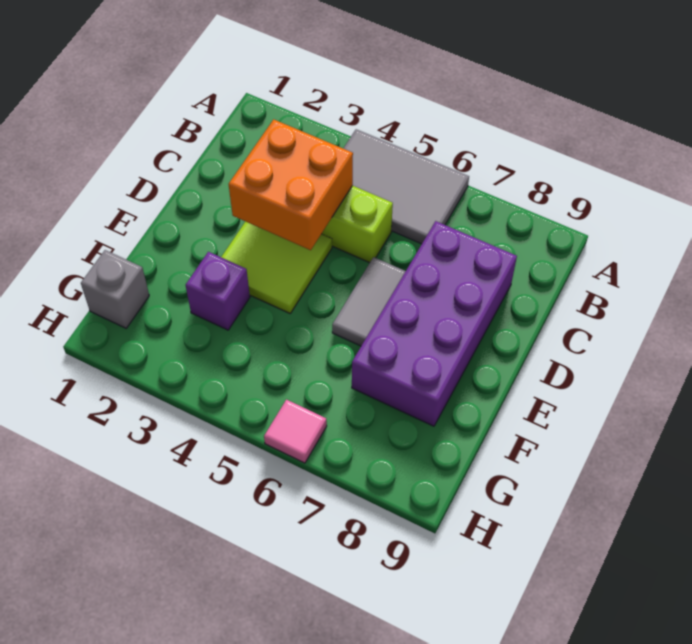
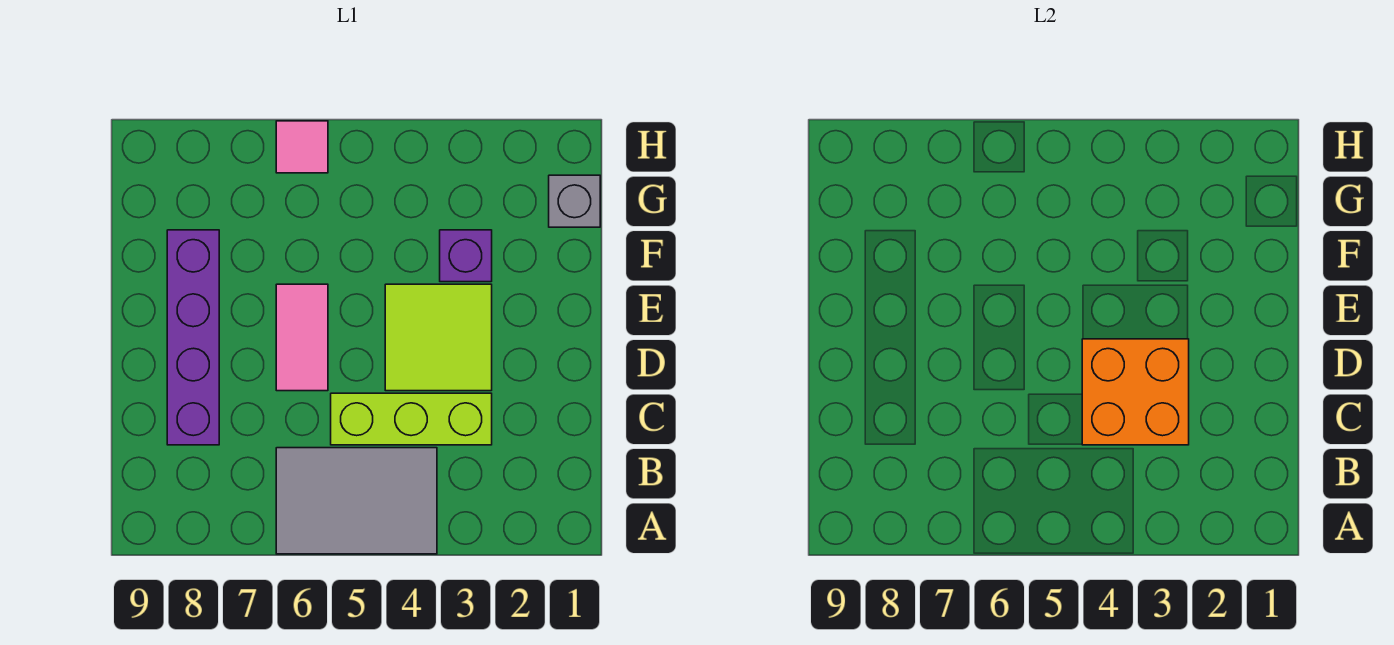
purple 2x4 brick [352,221,517,426] -> purple 1x4 brick [167,230,219,445]
grey 1x2 tile [332,257,406,346] -> pink 1x2 tile [276,284,328,391]

